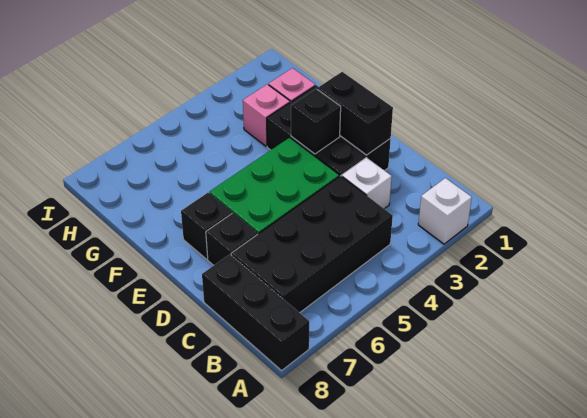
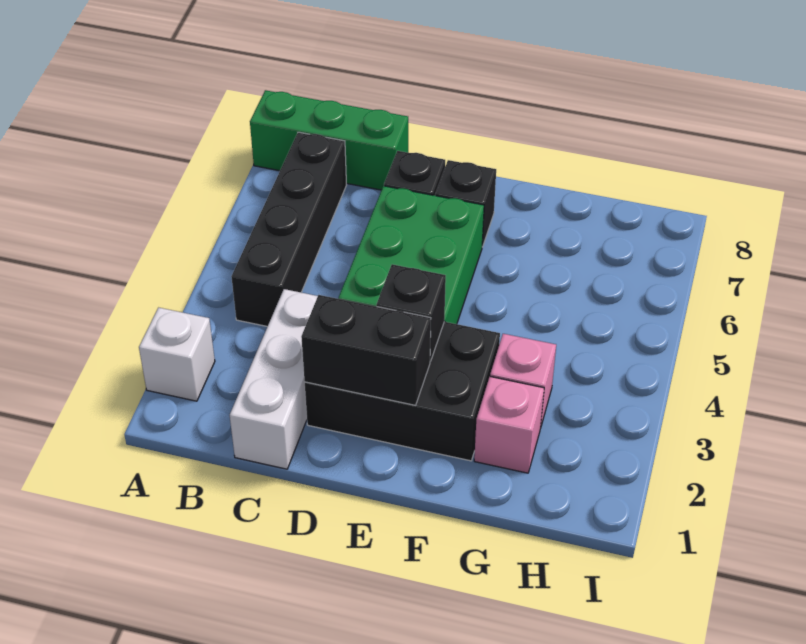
black 1x3 brick [202,254,309,370] -> green 1x3 brick [250,90,408,190]
black 2x4 brick [231,176,393,313] -> black 1x4 brick [231,132,346,327]
white 1x1 brick [342,158,392,209] -> white 1x3 brick [230,289,318,469]

